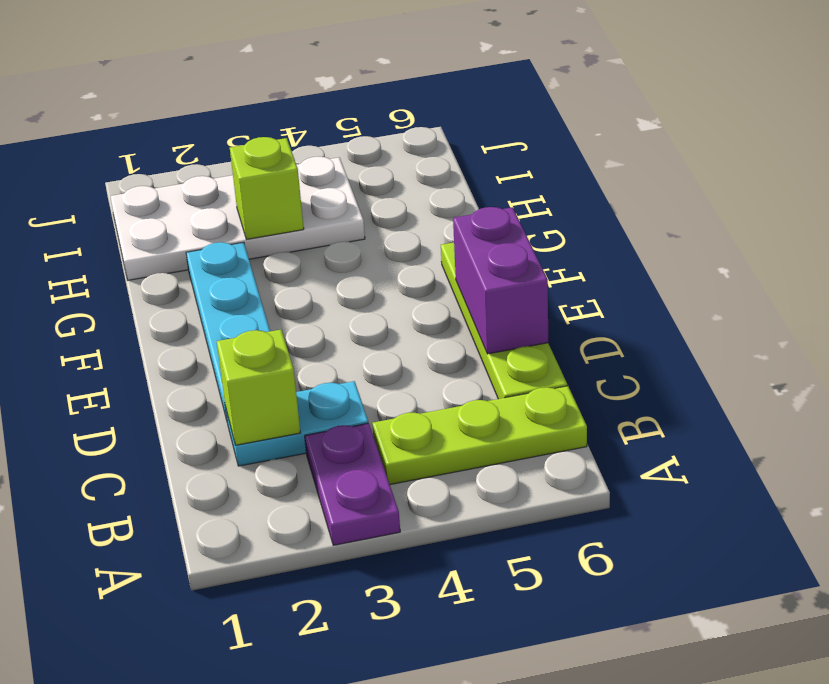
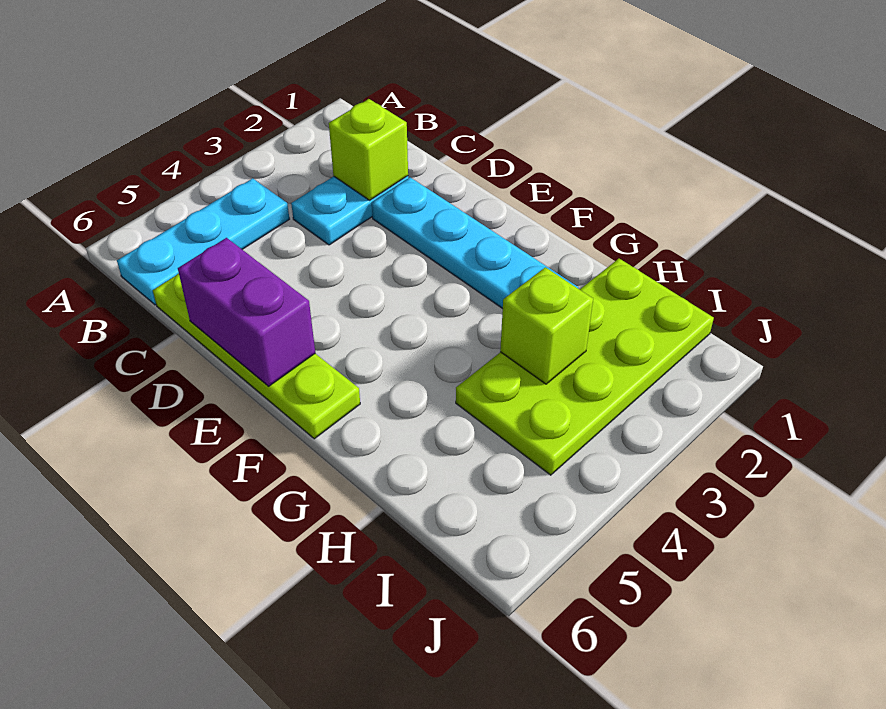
purple 1x2 plate [305,423,400,545] -> none
lime 1x3 plate [372,386,587,485] -> cyan 1x3 plate [117,178,289,305]
white 2x4 plate [110,157,365,280] -> lime 2x4 plate [456,259,714,475]

